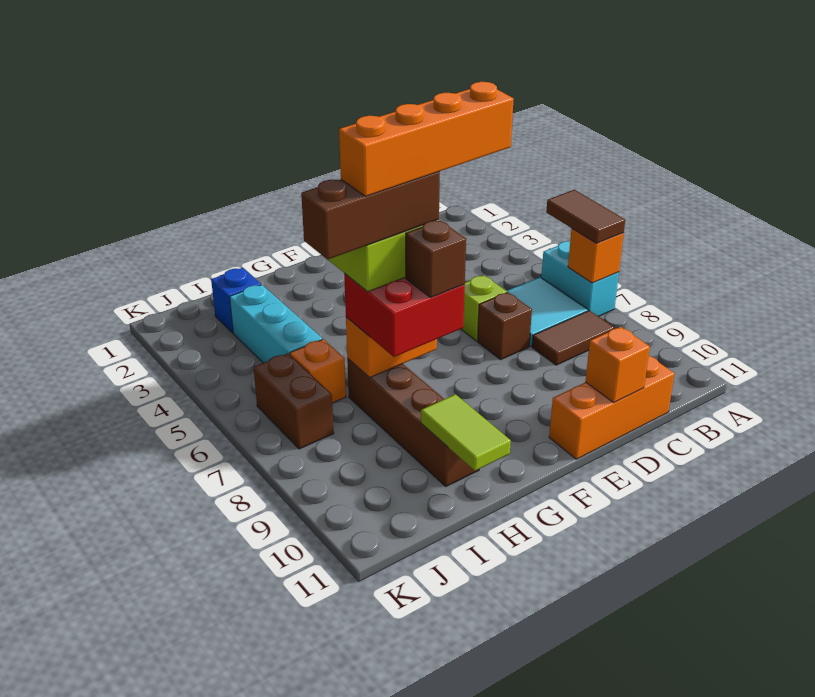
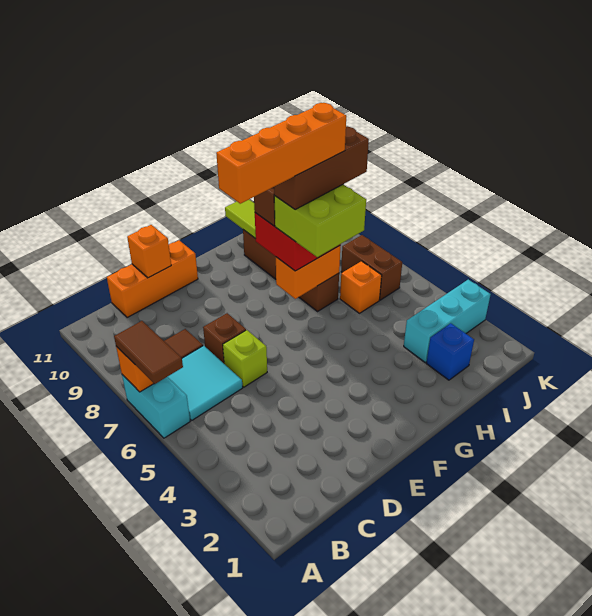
cyan 1x3 brick [230,285,322,363] -> cyan 1x3 brick turned to [404,279,491,362]

